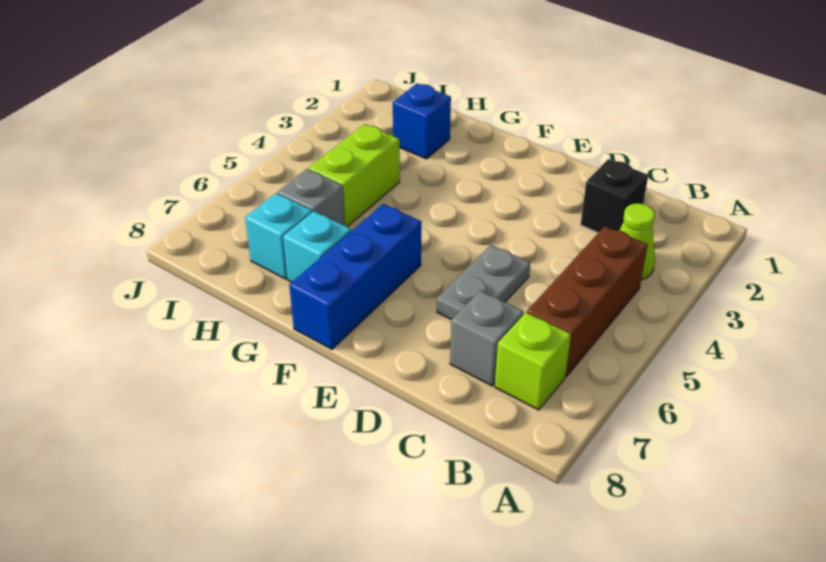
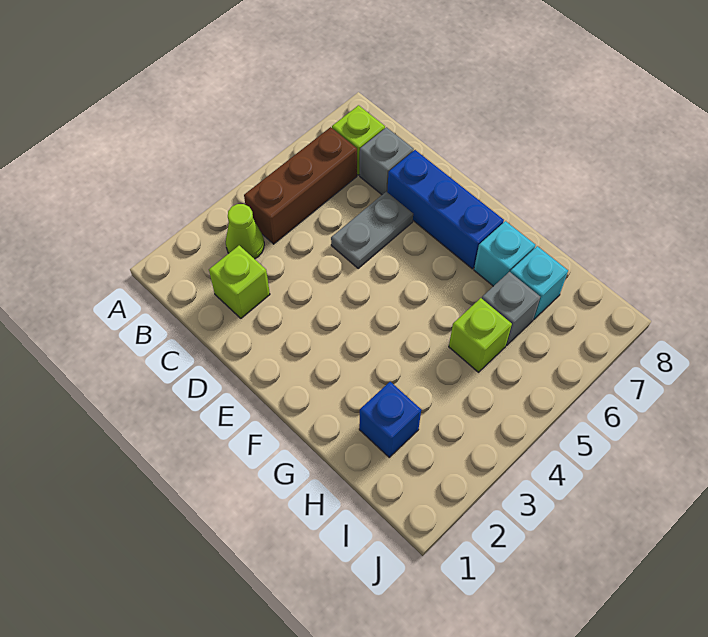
black 1x1 brick [581,159,648,233] -> lime 1x1 brick [209,246,270,318]
blue 1x3 brick [289,204,421,349] -> blue 1x3 brick turned to [387,150,504,269]
lime 1x2 brick [309,124,400,227] -> lime 1x1 brick [449,298,512,372]

